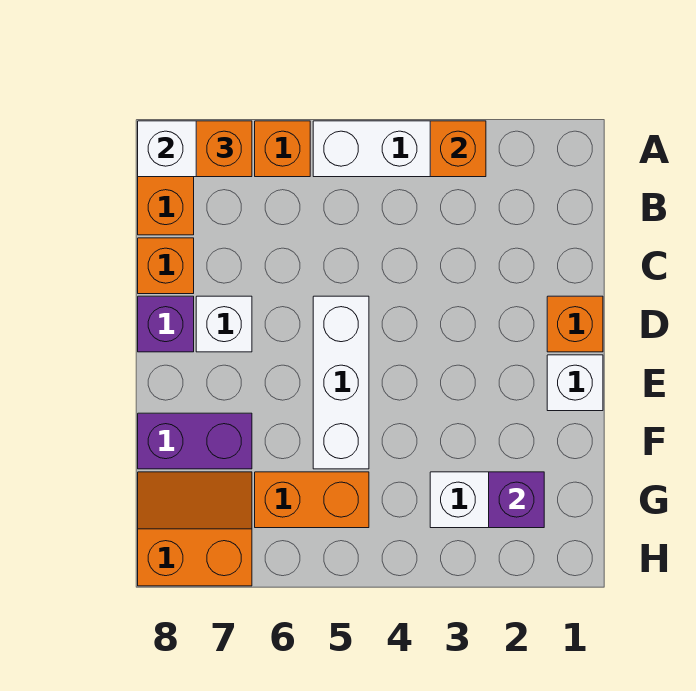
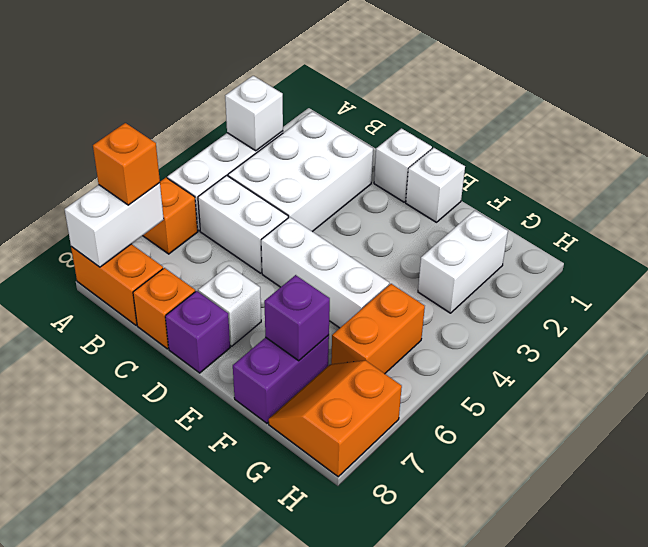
orange 1x1 brick [430,121,486,177] -> white 1x1 brick [225,76,283,151]
none -> white 2x3 brick [228,111,373,232]
none -> white 1x2 brick [198,175,288,273]
orange 1x1 brick [547,296,603,352] -> white 1x1 brick [374,128,432,202]
purple 1x1 brick [489,472,544,528] -> purple 1x1 brick moved to [264,275,330,361]

